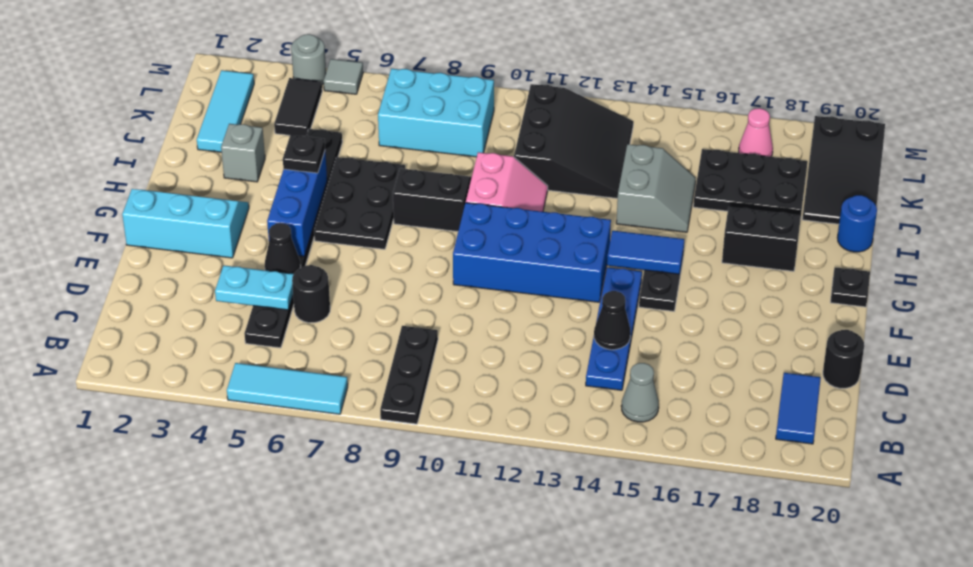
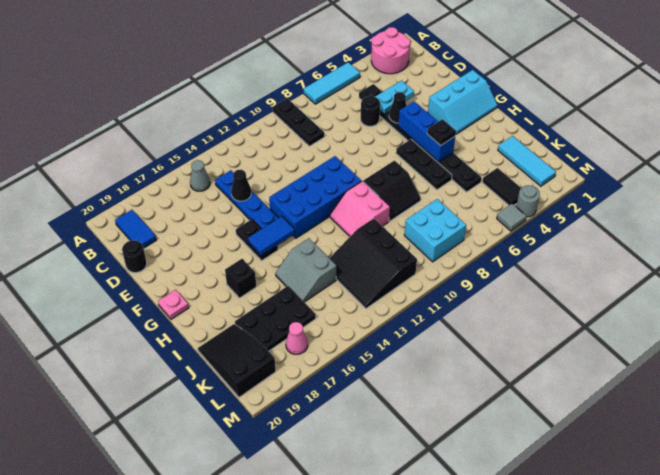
none -> pink 2x2 round brick [371,27,410,74]
black 2x3 plate [314,157,405,249] -> black 1x3 plate [396,139,452,190]
black 1x1 plate [830,267,870,307] -> pink 1x1 plate [158,290,189,319]
black 1x2 brick [722,207,801,271] -> black 1x1 brick [225,259,256,298]
grey 1x1 brick [221,124,265,182] -> none
blue 1x1 round brick [837,195,877,252] -> none
cyan 2x3 brick [378,69,494,157] -> cyan 2x2 brick [404,199,466,262]

